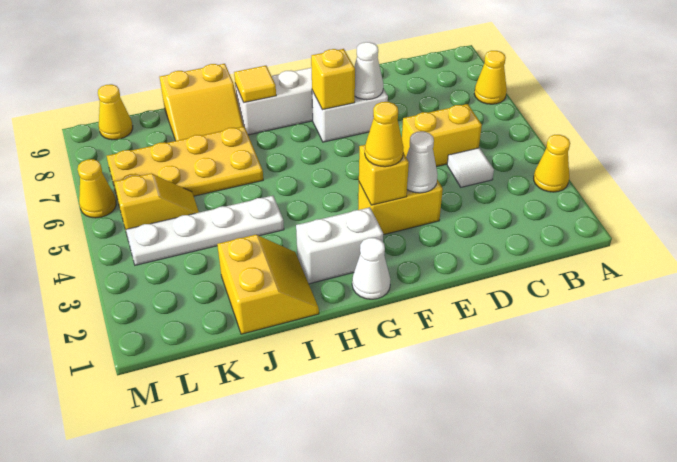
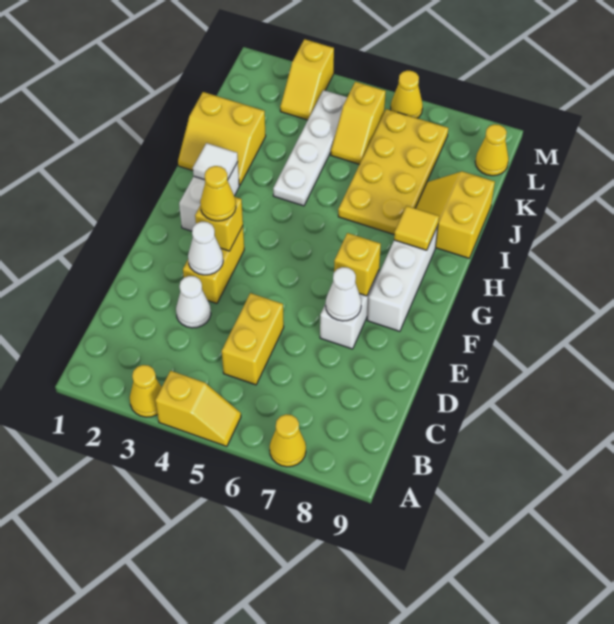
none -> yellow 1x2 slope [155,371,241,446]
white 1x1 tile [447,148,494,187] -> white 1x1 tile moved to [193,143,238,180]
white 1x1 cone [352,238,391,299] -> white 1x1 cone moved to [176,276,211,328]
none -> yellow 1x2 slope [280,39,334,120]

